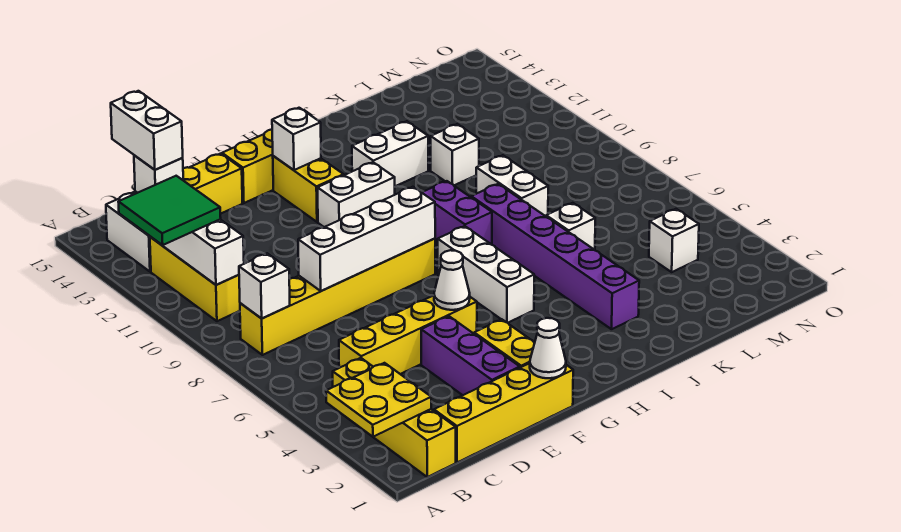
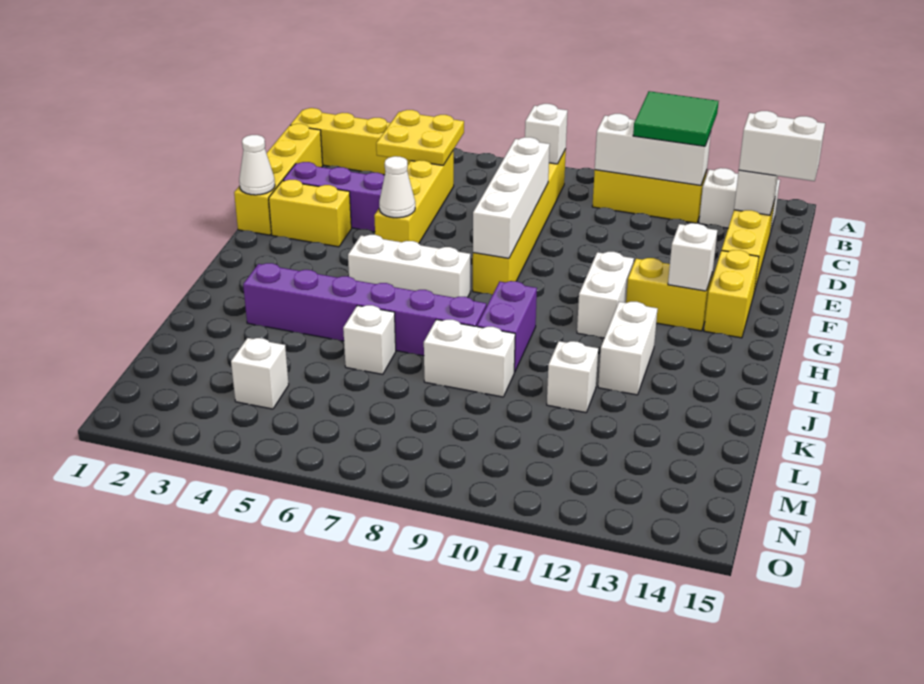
yellow 2x2 plate [326,363,431,437] -> yellow 2x2 plate moved to [376,110,464,165]
purple 1x2 brick [422,181,492,245] -> purple 1x2 brick turned to [477,281,537,372]

